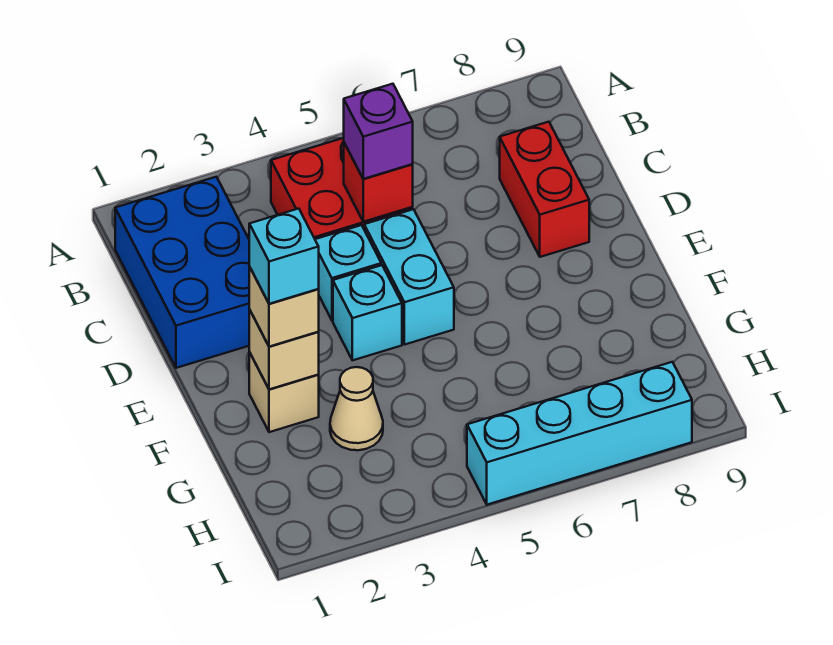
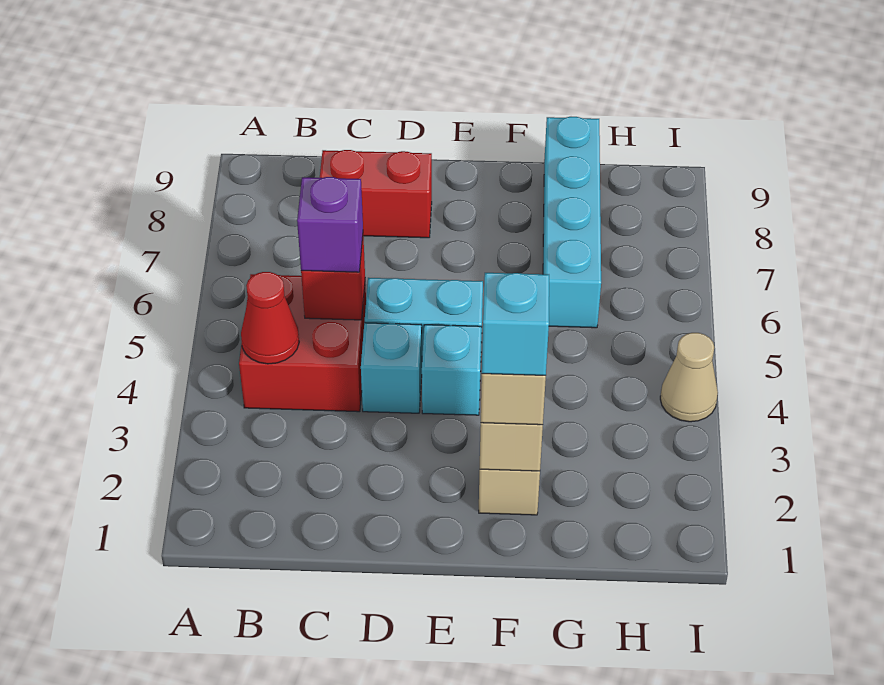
blue 2x3 brick [115,177,250,368] -> none
none -> red 1x1 cone [241,272,299,364]
tan 1x1 cone [330,367,383,450] -> tan 1x1 cone moved to [660,333,718,422]
cyan 1x4 brick [467,362,692,505] -> cyan 1x4 brick moved to [543,117,601,328]

